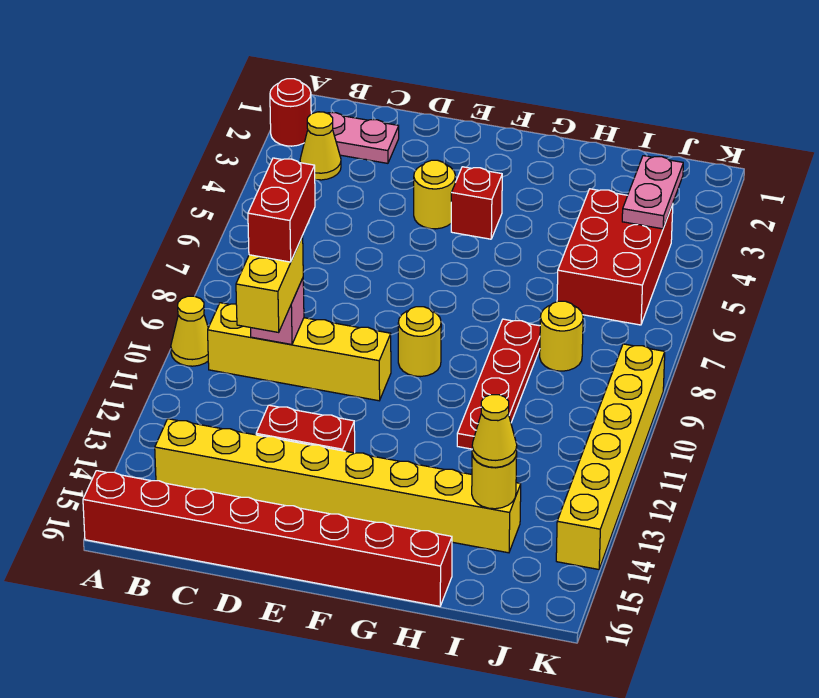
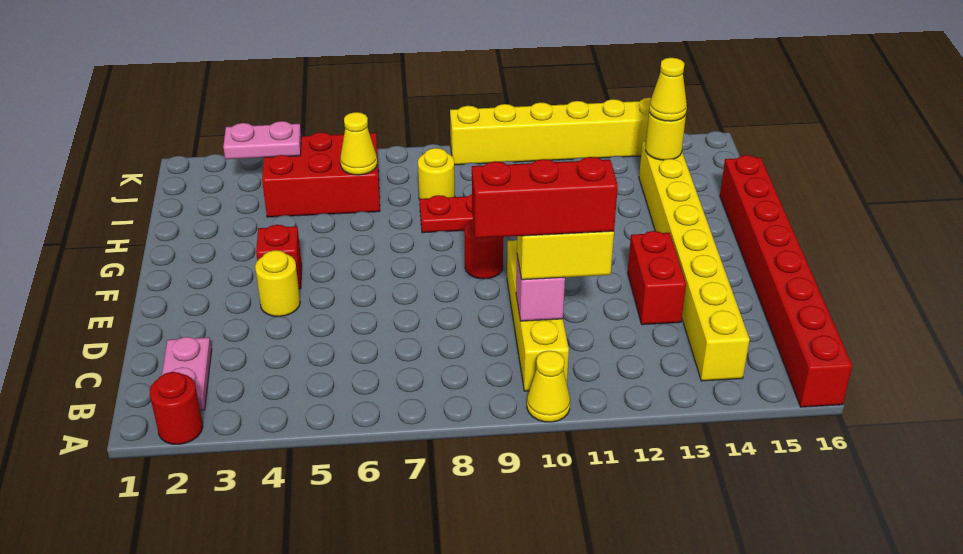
yellow 1x1 cone [300,112,341,180] -> yellow 1x1 cone moved to [340,112,377,175]
red 1x2 brick [248,158,315,262] -> red 1x3 brick [472,157,618,238]
yellow 1x1 round brick [398,307,441,377] -> red 1x1 round brick [464,219,503,279]

